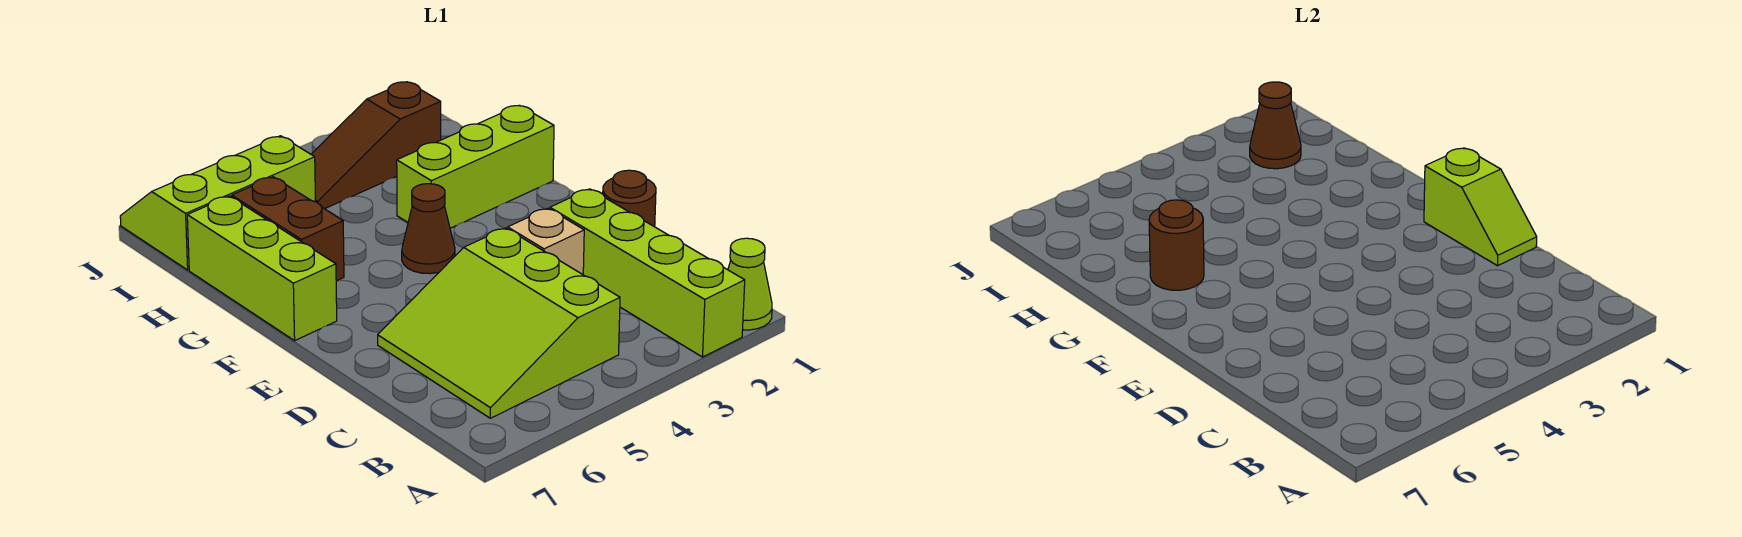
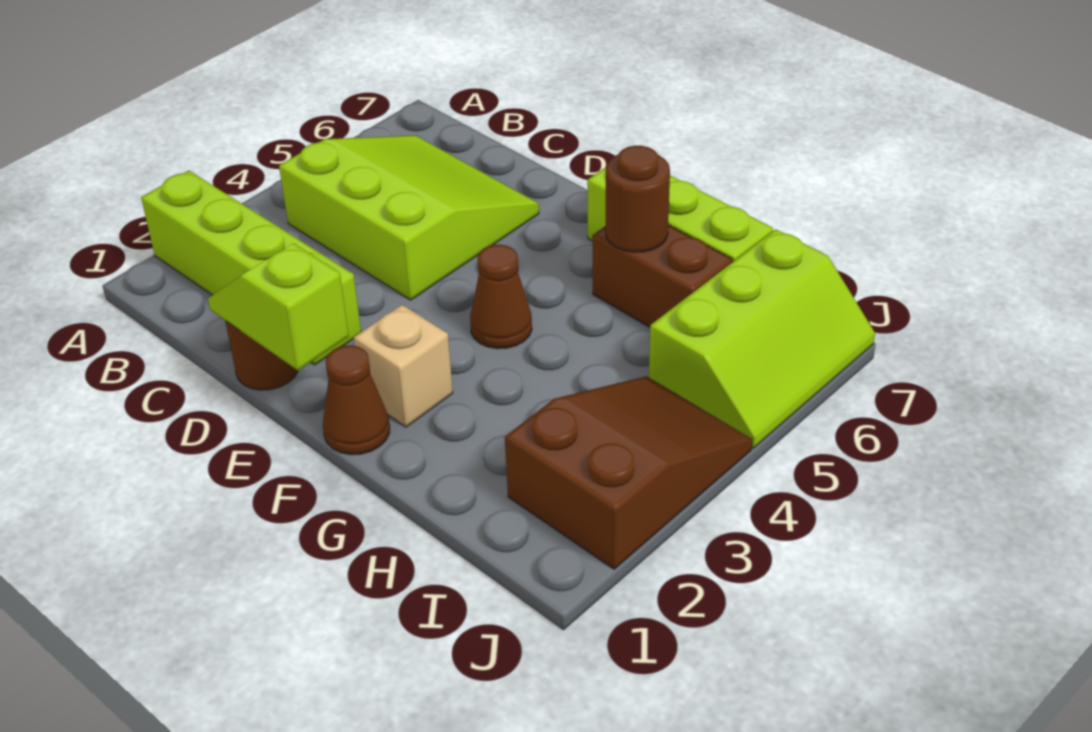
lime 1x1 cone [728,238,772,330] -> none
tan 1x1 brick [508,208,584,275] -> tan 1x1 brick moved to [354,305,453,427]
lime 1x3 brick [397,106,554,228] -> none
brown 1x3 slope [311,82,441,209] -> brown 2x3 slope [505,376,752,569]
brown 1x1 cone [1250,82,1301,169] -> brown 1x1 cone moved to [323,346,390,455]

